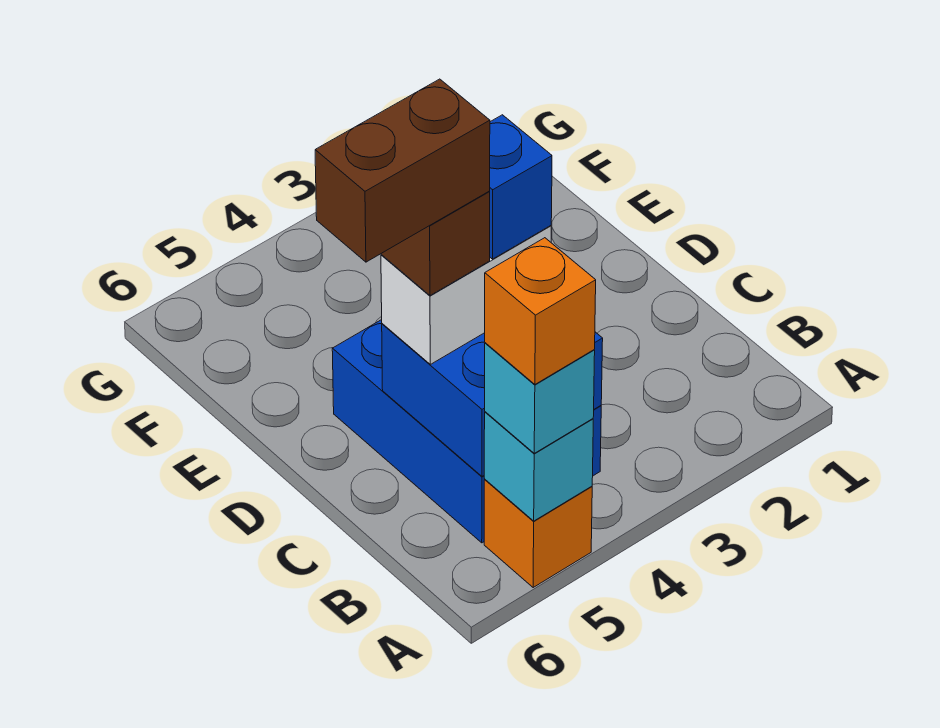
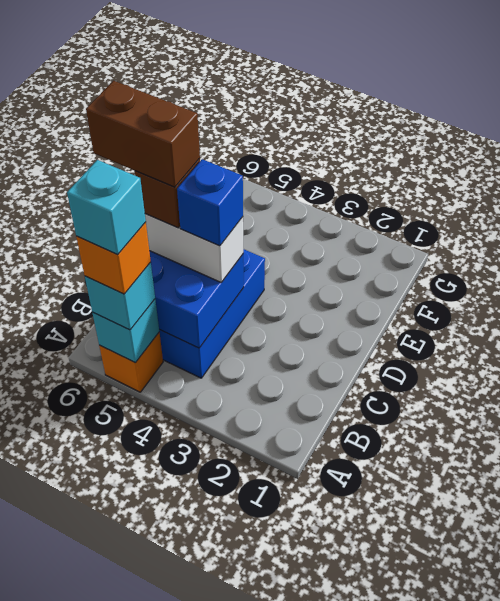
none -> cyan 1x1 brick [67,160,146,254]

